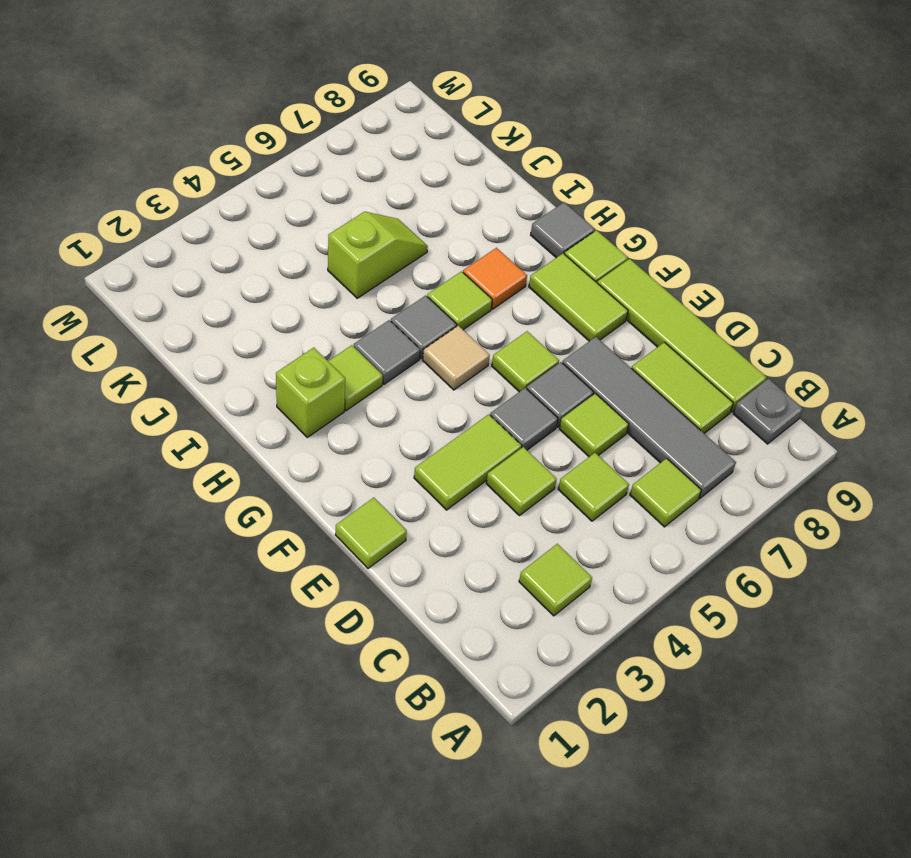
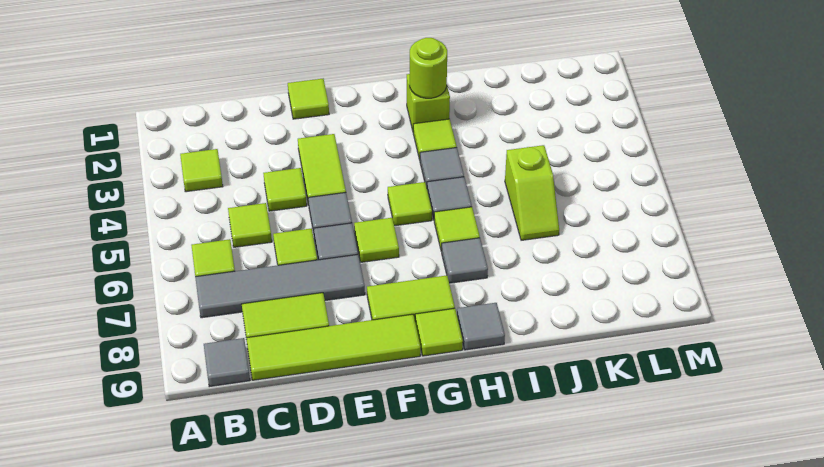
grey 1x1 plate [733,379,803,444] -> grey 1x1 tile [204,338,250,387]
tan 1x1 tile [423,326,490,390] -> lime 1x1 tile [388,182,432,226]
none -> lime 1x1 round brick [410,38,447,98]
orange 1x1 tile [463,248,527,309] -> grey 1x1 tile [442,238,488,283]

